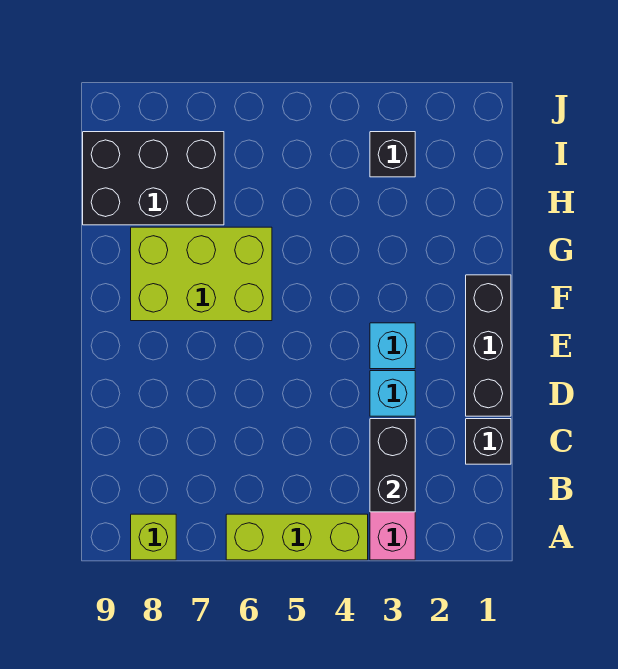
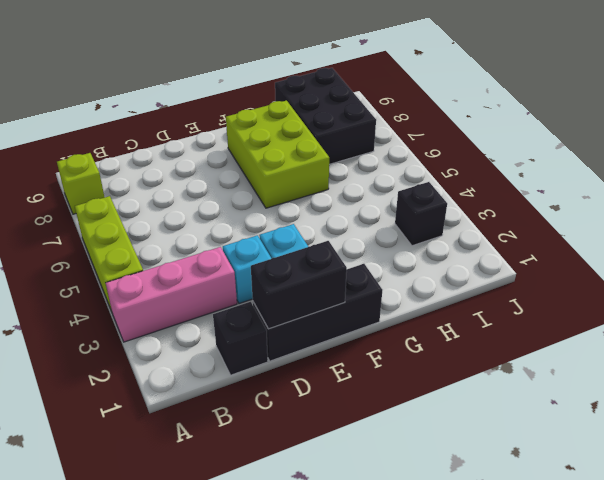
black 1x2 brick [370,419,415,512] -> black 1x2 brick moved to [251,241,347,329]

